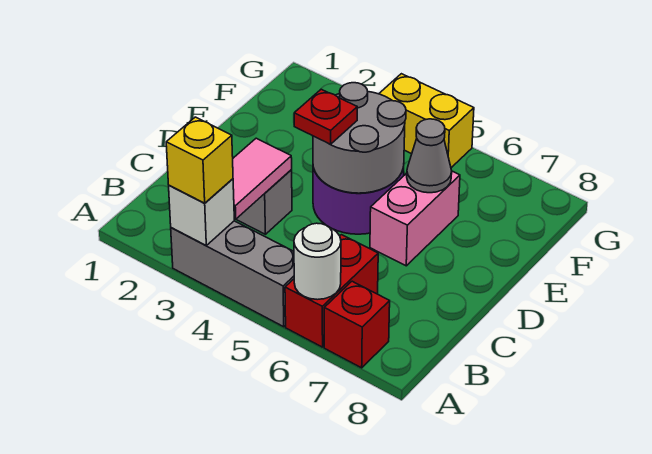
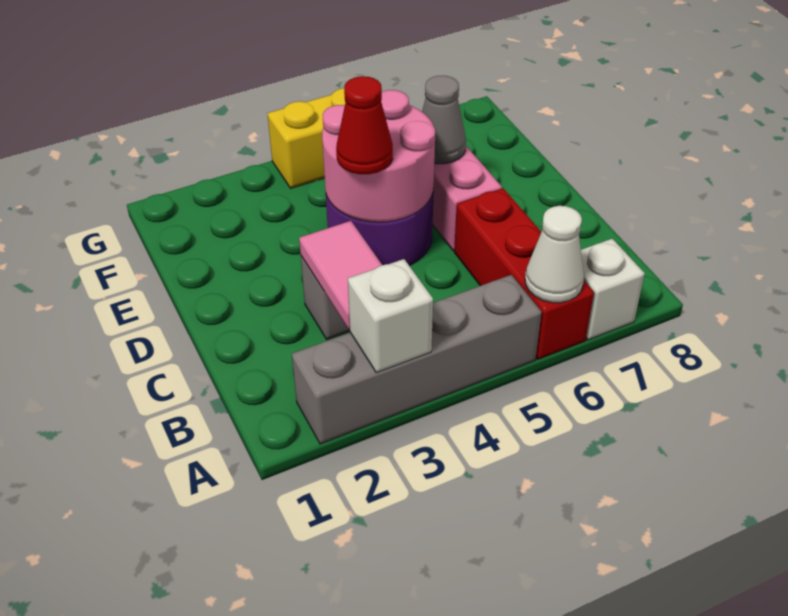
grey 1x3 brick [171,221,294,327] -> grey 1x4 brick [292,275,542,444]
yellow 1x1 brick [166,117,233,203] -> none
red 1x2 brick [285,235,378,347] -> red 1x3 brick [454,188,594,359]
white 1x1 round brick [294,223,341,300] -> white 1x1 cone [525,206,584,303]
red 1x1 brick [324,281,390,368] -> white 1x1 brick [581,239,645,340]
grey 2x2 round brick [313,83,406,193] -> pink 2x2 round brick [322,90,435,222]
red 1x1 plate [294,89,357,144] -> red 1x1 cone [336,76,393,174]

